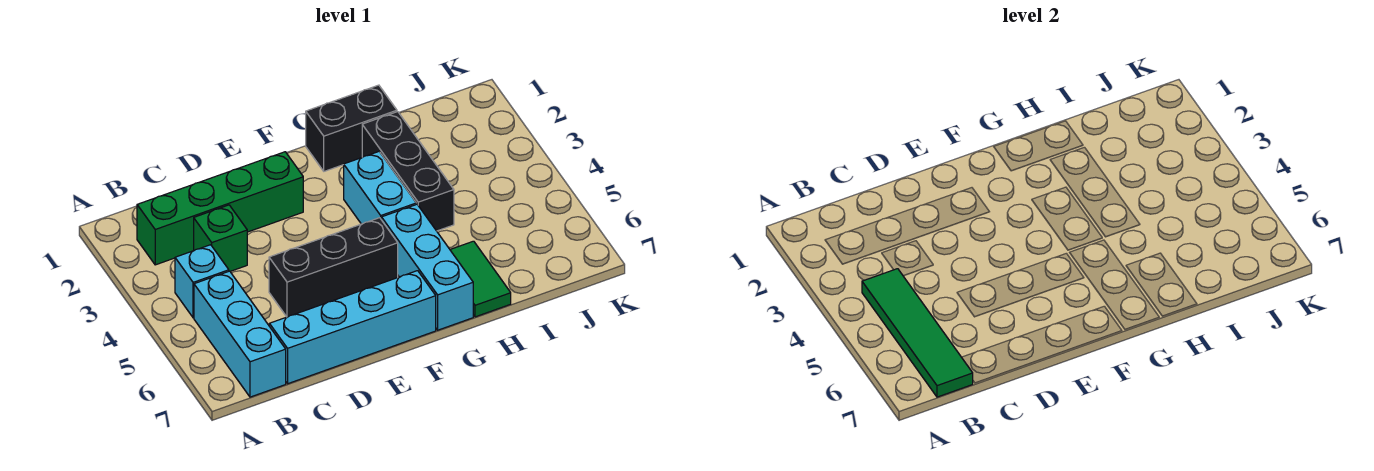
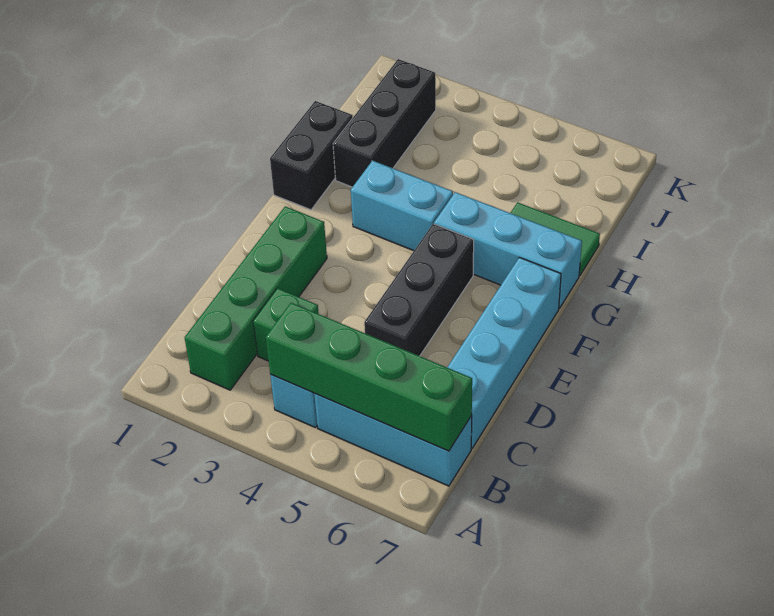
green 1x4 tile [862,269,973,397] -> green 1x4 brick [266,303,472,451]
black 1x3 brick [362,112,454,231] -> black 1x3 brick turned to [333,59,436,187]

